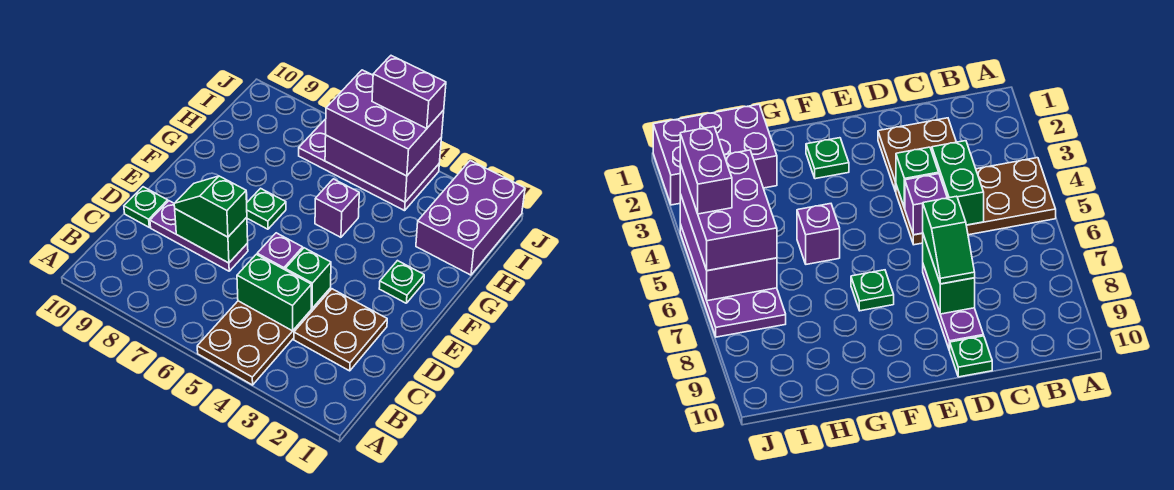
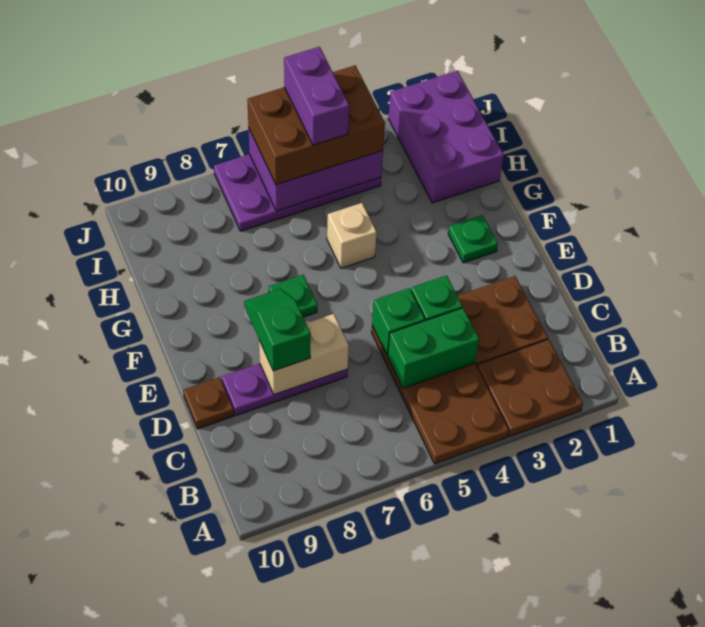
none -> brown 2x2 plate [477,339,583,437]
purple 1x1 brick [257,233,303,270] -> green 1x1 brick [372,288,425,355]
green 1x2 brick [175,209,248,263] -> tan 1x2 brick [259,314,349,395]
green 1x2 slope [174,176,247,237] -> green 1x2 slope turned to [244,289,311,371]
green 1x1 plate [124,187,168,227] -> brown 1x1 plate [183,377,234,429]
purple 1x1 brick [315,179,359,237] -> tan 1x1 brick [327,203,377,268]
purple 2x3 brick [326,70,444,176] -> brown 2x3 brick [247,66,385,185]
purple 1x2 brick [372,56,446,128] -> purple 1x2 brick turned to [284,47,349,145]

